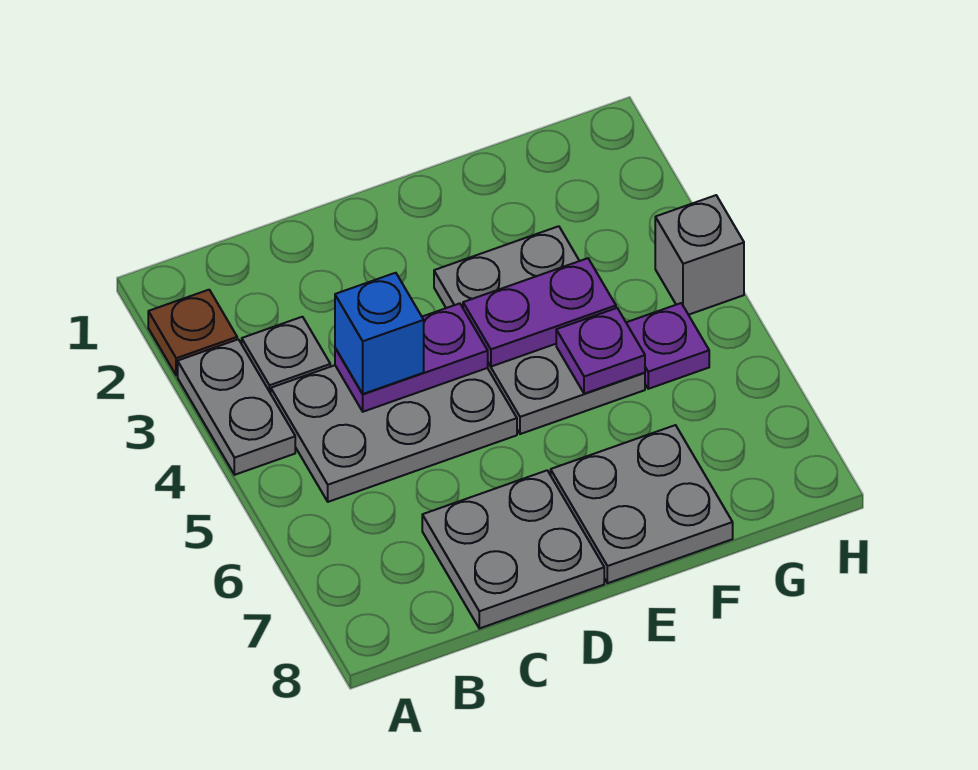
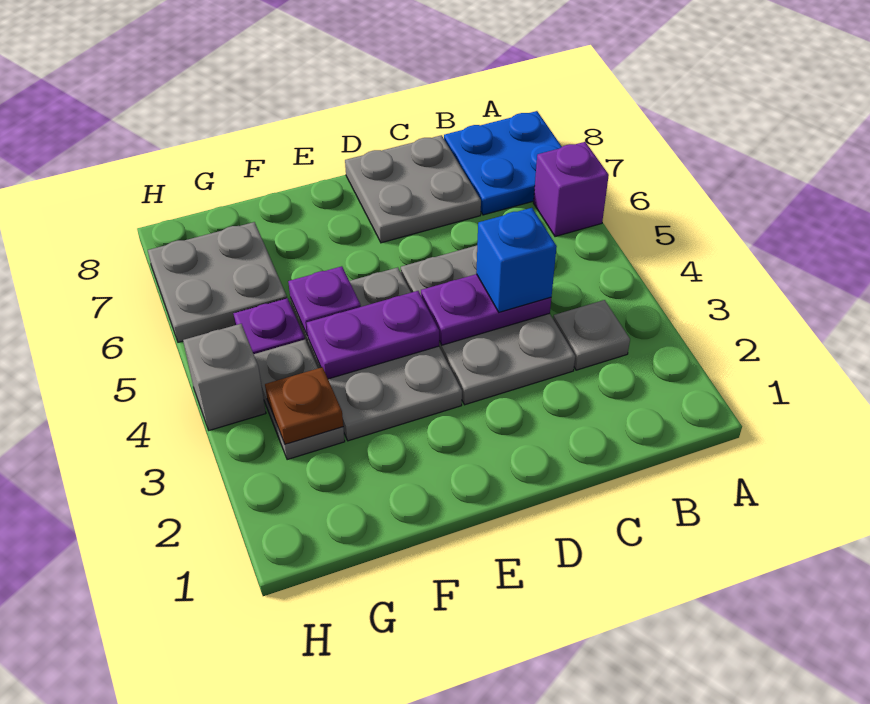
brown 1x1 plate [148,290,237,375] -> brown 1x1 plate moved to [265,367,343,444]
grey 1x2 plate [178,339,295,475] -> grey 1x2 plate moved to [254,340,345,460]
none -> purple 1x1 brick [534,142,609,237]
none -> blue 2x2 plate [444,111,562,215]
grey 2x3 plate [271,365,517,502] -> grey 2x3 plate turned to [401,245,575,405]
grey 2x2 plate [551,425,733,583] -> grey 2x2 plate moved to [148,222,287,342]

